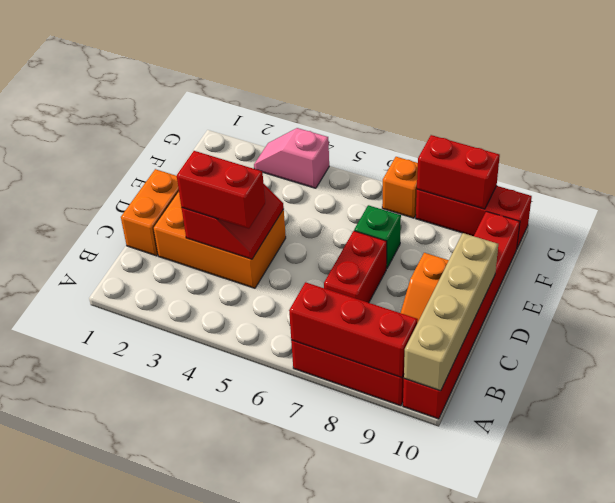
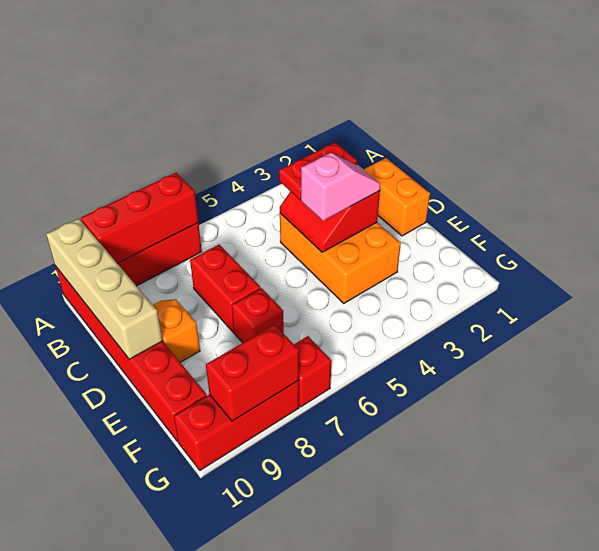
orange 2x3 brick [153,191,286,288] -> orange 2x3 brick turned to [280,213,401,303]
red 1x2 brick [177,151,265,229] -> red 1x2 plate [279,142,357,200]
green 1x1 brick [354,205,401,269] -> red 1x1 brick [232,288,284,343]
pink 1x2 slope [254,128,329,188] -> pink 1x2 slope moved to [301,153,380,221]
orange 1x1 brick [382,157,418,218] -> red 1x1 brick [294,336,332,407]

